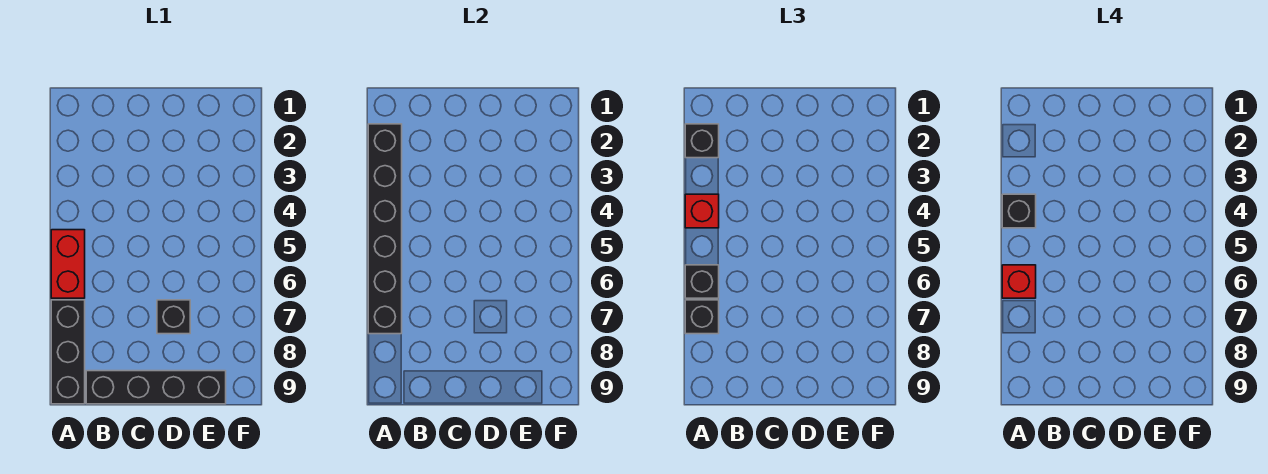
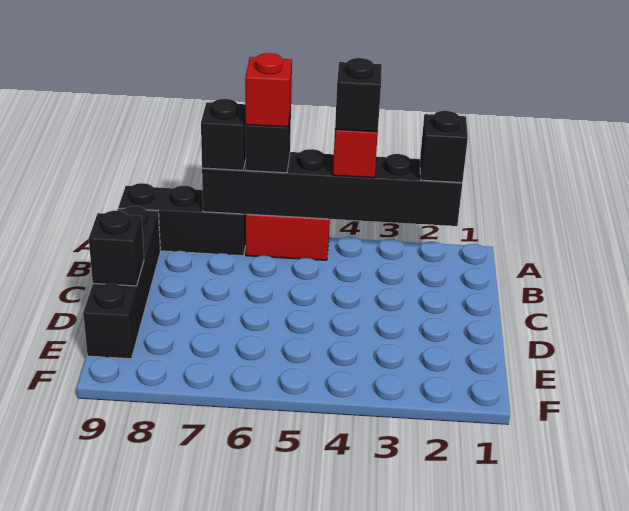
black 1x1 brick [157,300,190,334] -> black 1x1 brick moved to [89,211,144,286]

